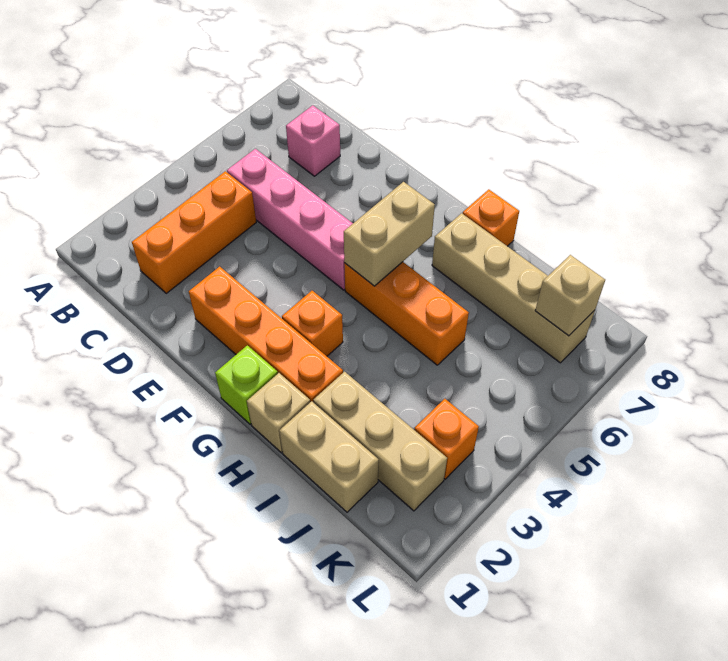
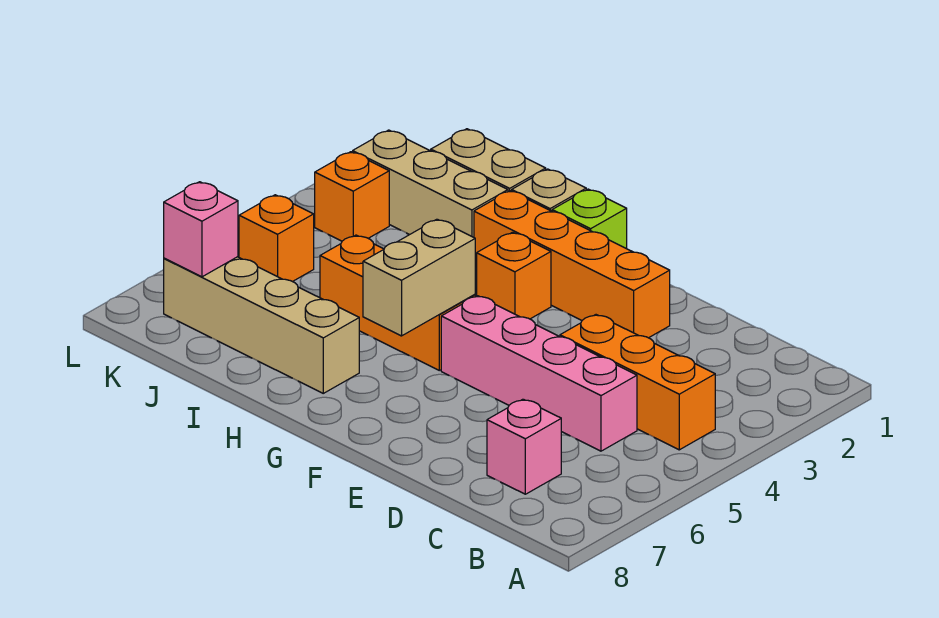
orange 1x3 brick [132,171,256,293] -> orange 1x3 brick turned to [560,315,715,450]
orange 1x1 brick [463,189,519,246] -> orange 1x1 brick moved to [239,195,314,282]
tan 1x1 brick [535,255,605,336] -> pink 1x1 brick [164,182,238,277]

